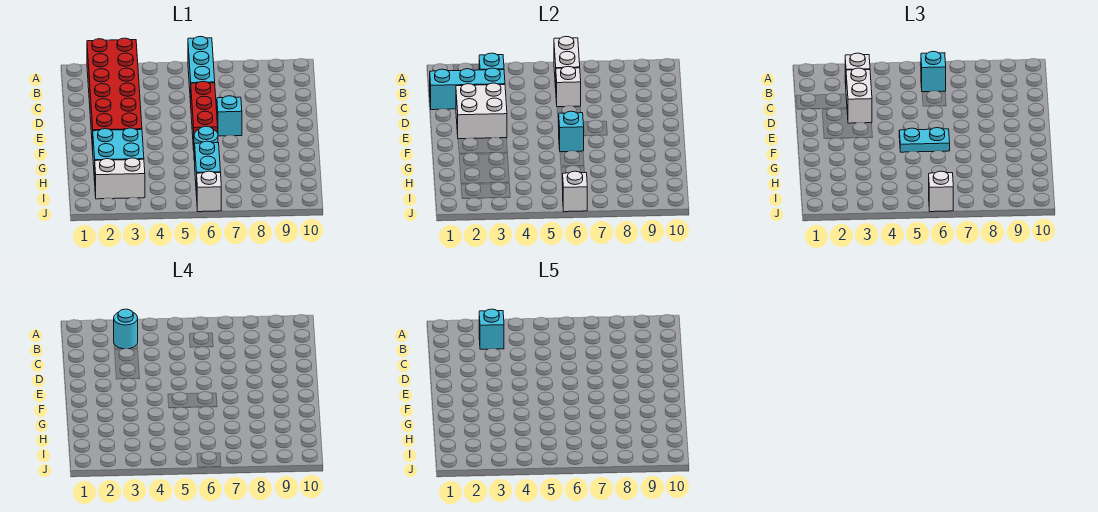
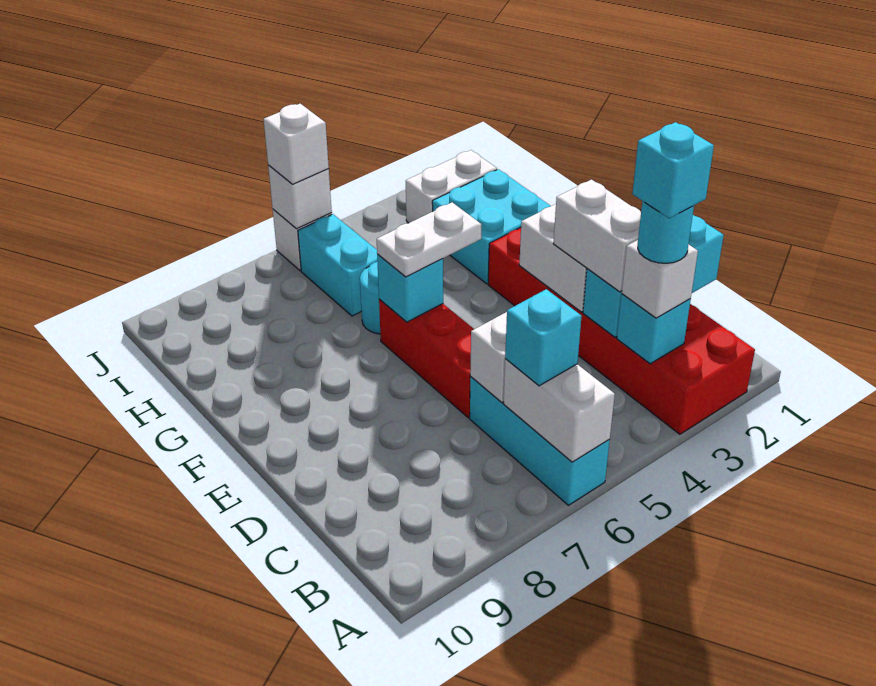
cyan 1x1 brick [217,96,242,136] -> none
cyan 1x2 plate [899,128,950,152] -> white 1x2 plate [377,202,481,277]

